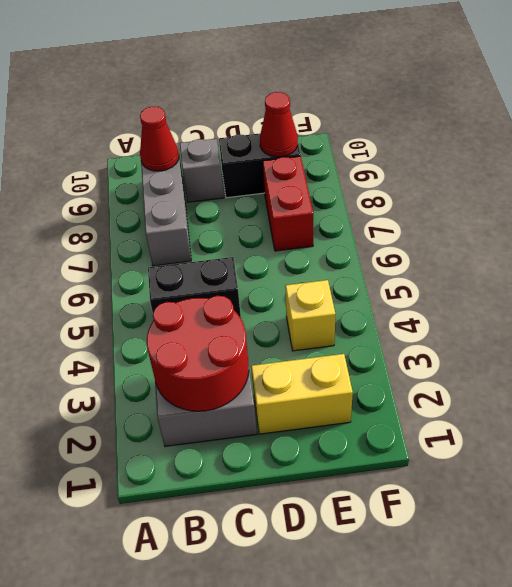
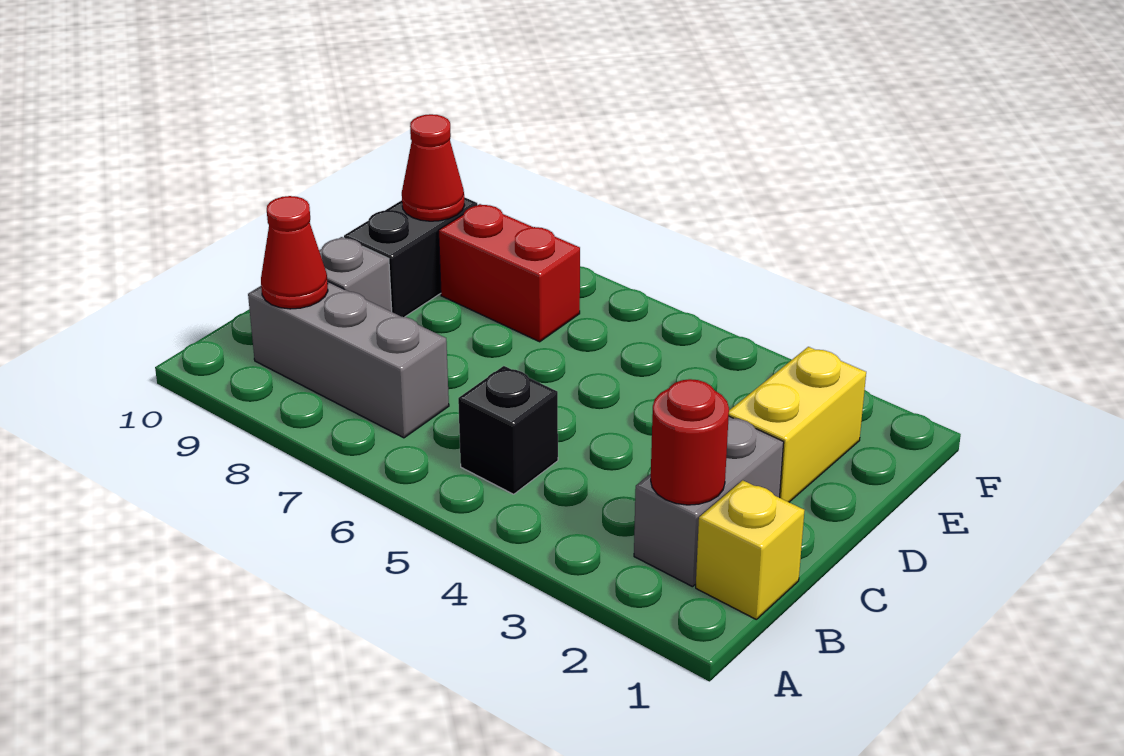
red 2x2 round brick [147,296,249,411] -> red 1x1 round brick [651,379,729,505]
black 1x2 brick [148,257,241,318] -> black 1x1 brick [458,366,558,494]
yellow 1x1 brick [285,280,335,351] -> yellow 1x1 brick moved to [696,480,805,620]

